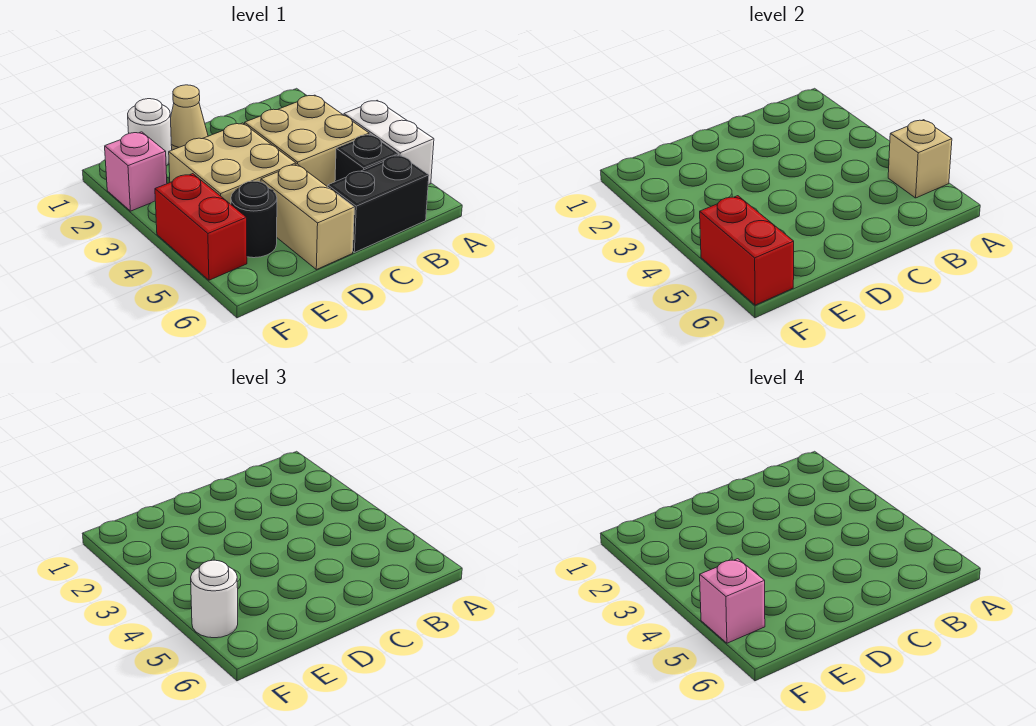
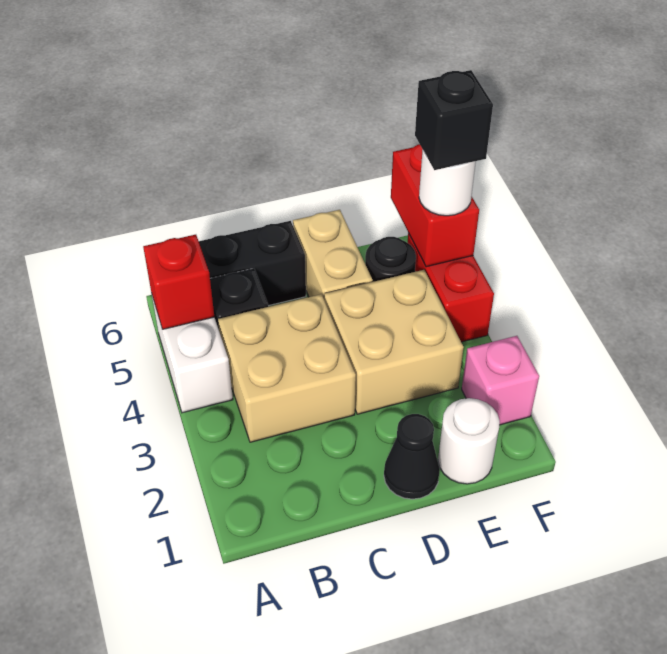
tan 1x1 brick [888,120,952,198] -> red 1x1 brick [143,235,214,330]
tan 1x1 cone [171,85,208,150] -> black 1x1 cone [384,414,440,499]
pink 1x1 brick [700,559,765,643] -> black 1x1 brick [415,70,493,170]

